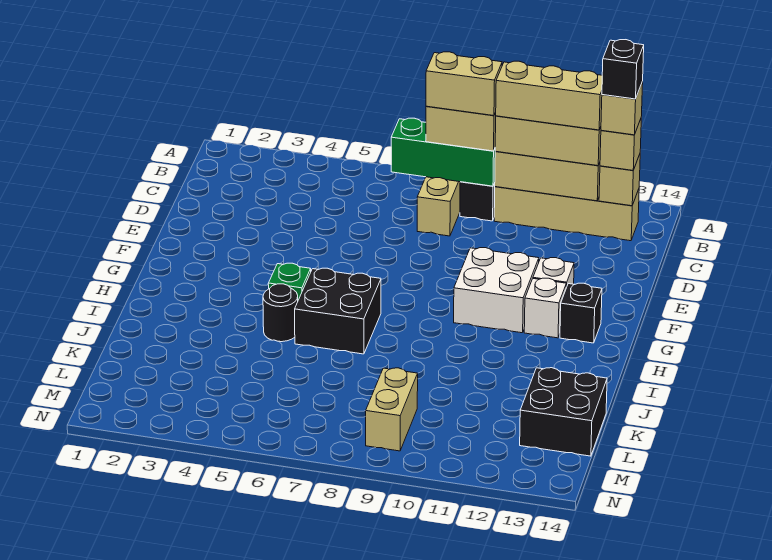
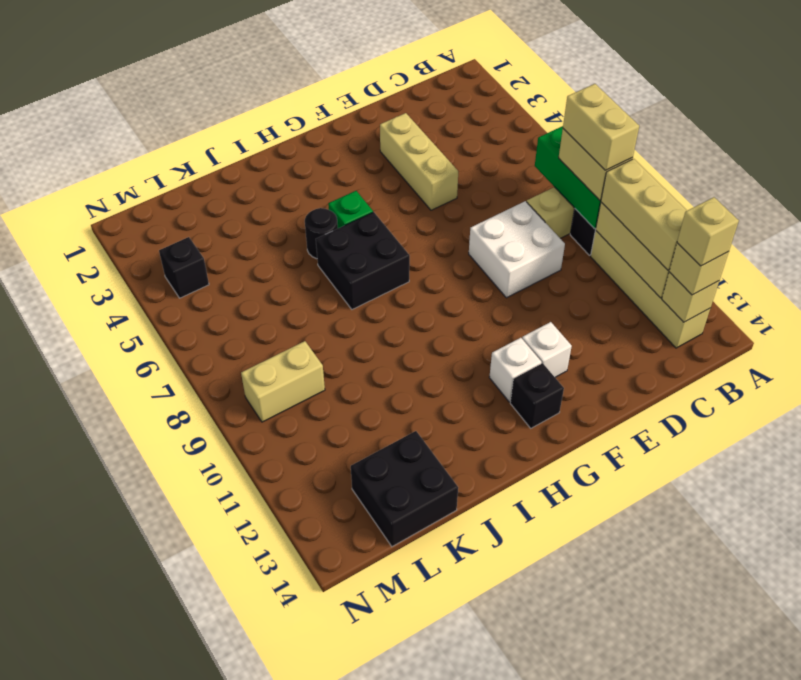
tan 1x3 brick [495,61,602,130] -> tan 1x3 brick moved to [380,113,458,210]
black 1x1 brick [602,40,644,99] -> black 1x1 brick moved to [159,237,209,298]
white 2x2 brick [454,248,539,333] -> white 2x2 brick moved to [469,201,565,298]

